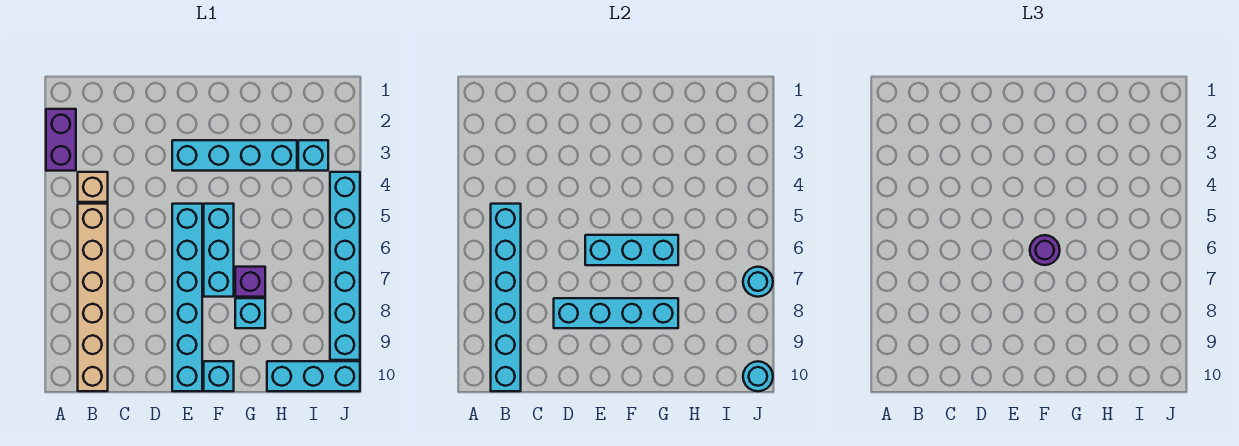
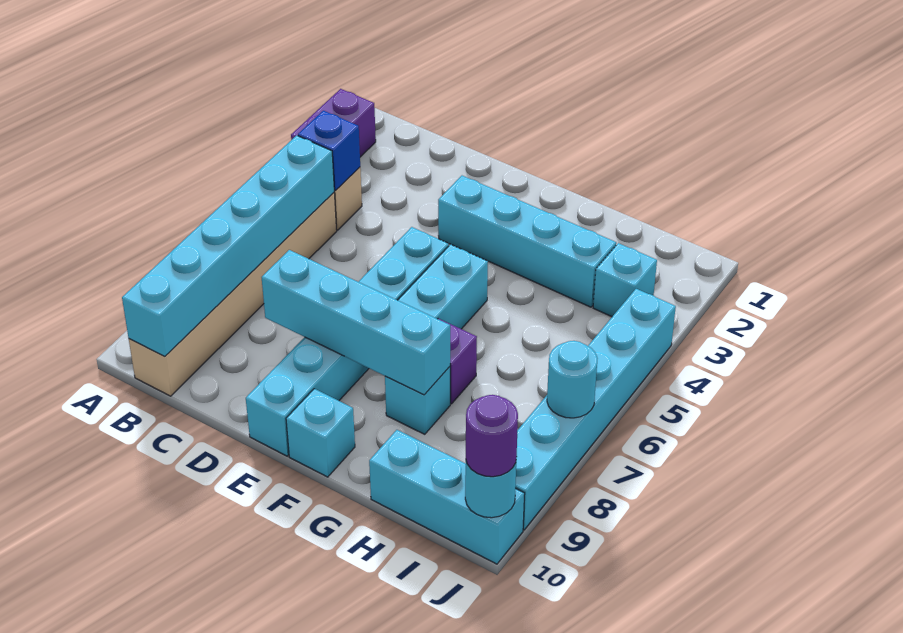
none -> blue 1x1 brick [298,111,360,190]
cyan 1x3 brick [585,235,678,265] -> none
purple 1x1 round brick [1030,235,1060,265] -> purple 1x1 round brick moved to [466,395,518,477]

